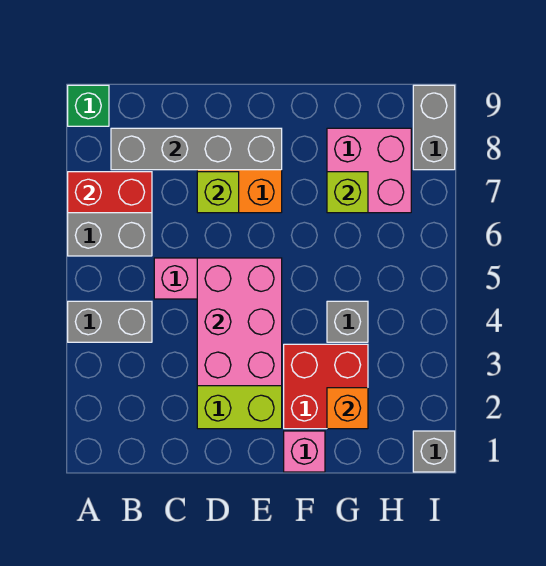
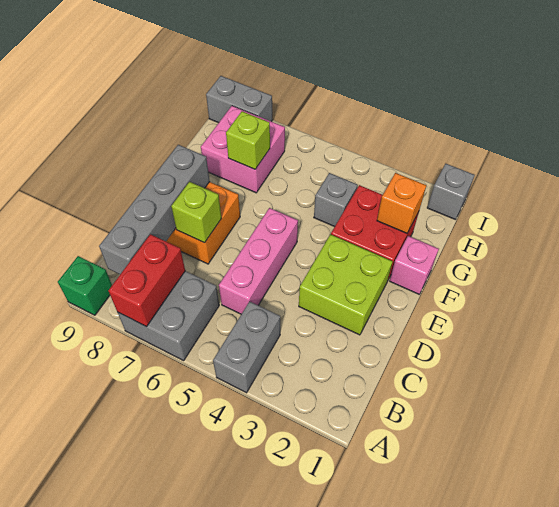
pink 2x3 brick [197,258,282,386] -> none

